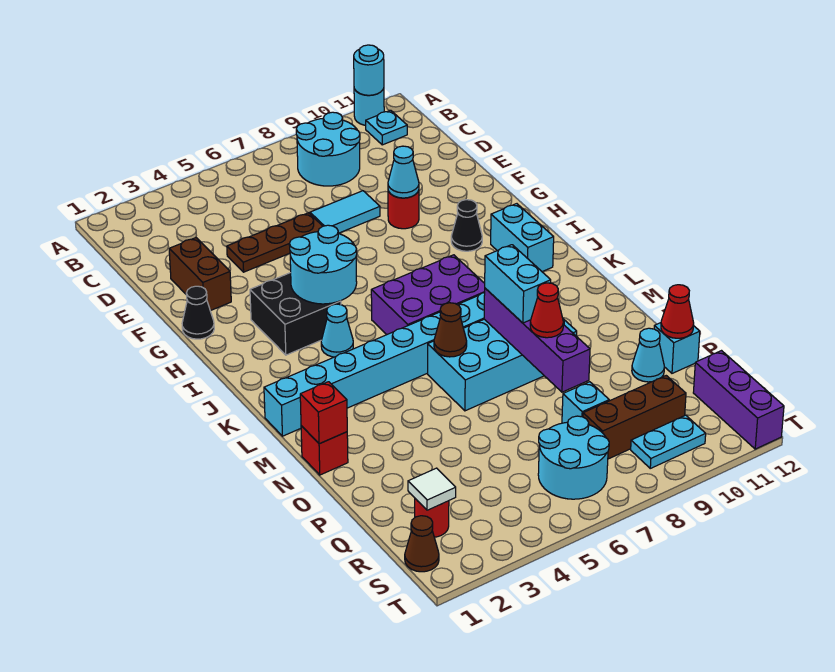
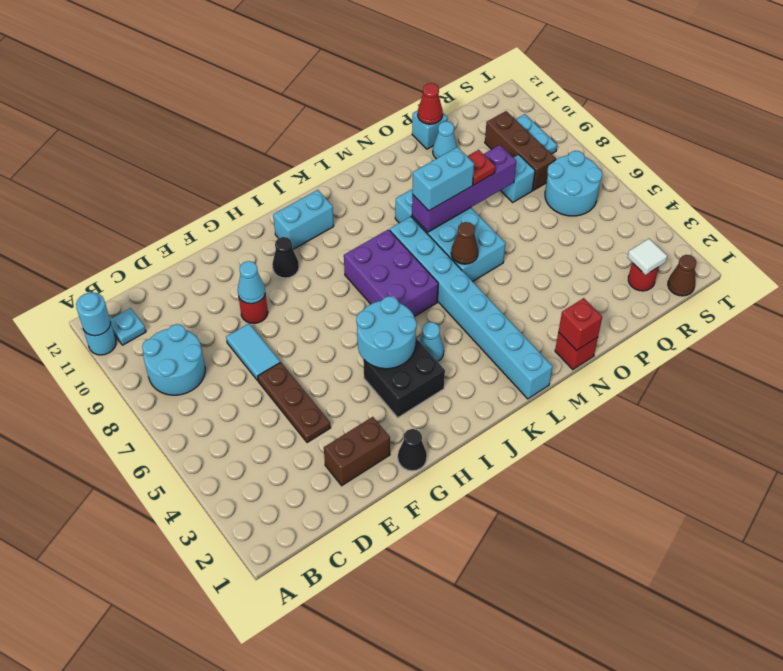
red 1x1 cone [530,283,563,338] -> red 1x1 plate [467,150,495,185]
purple 1x3 brick [693,351,784,449] -> none

